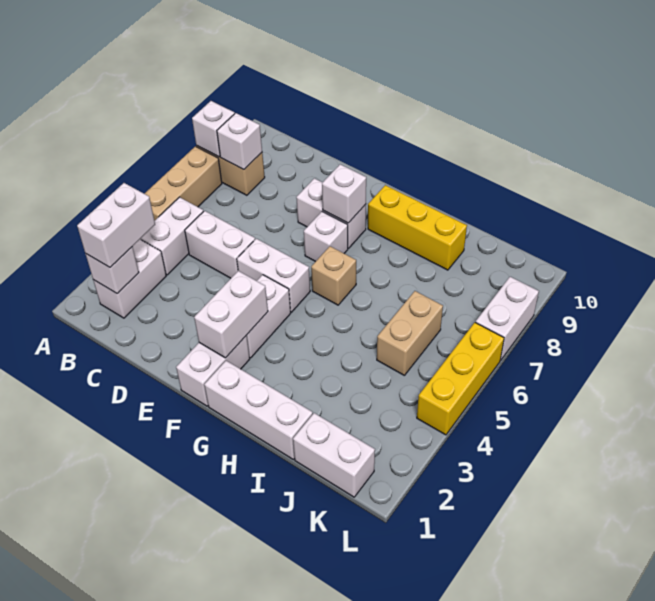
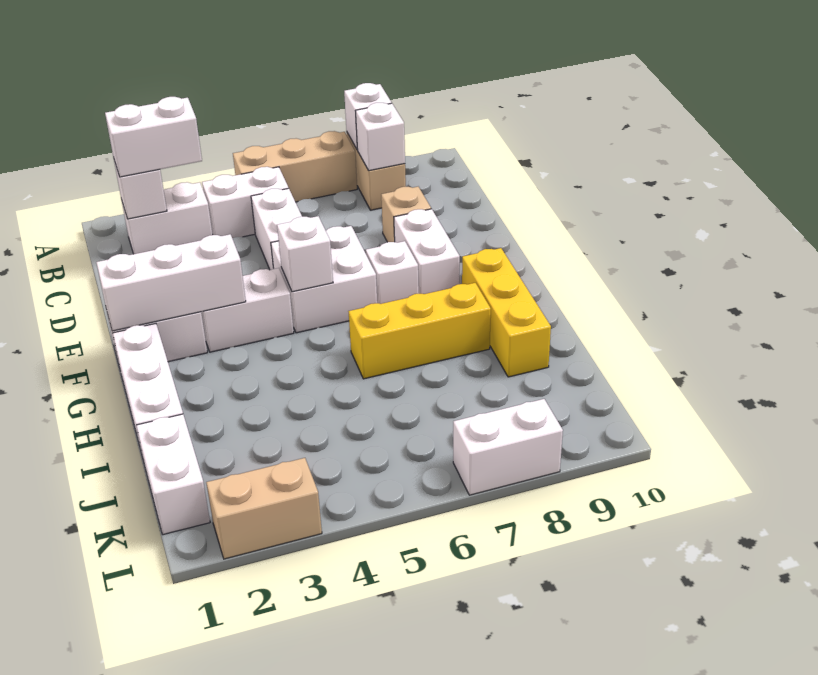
white 1x2 brick [237,239,310,312] -> white 2x2 brick [271,226,377,333]
white 1x2 brick [194,271,268,358] -> white 1x3 brick [96,234,246,331]
white 1x1 brick [322,164,366,223] -> white 1x1 brick moved to [277,216,333,292]
tan 1x1 brick [311,246,356,305] -> tan 1x1 brick moved to [381,187,431,242]
tan 1x2 brick [377,291,443,375] -> tan 1x2 brick moved to [206,458,322,559]
yellow 1x3 brick [417,323,504,435] -> yellow 1x3 brick moved to [349,283,491,379]

